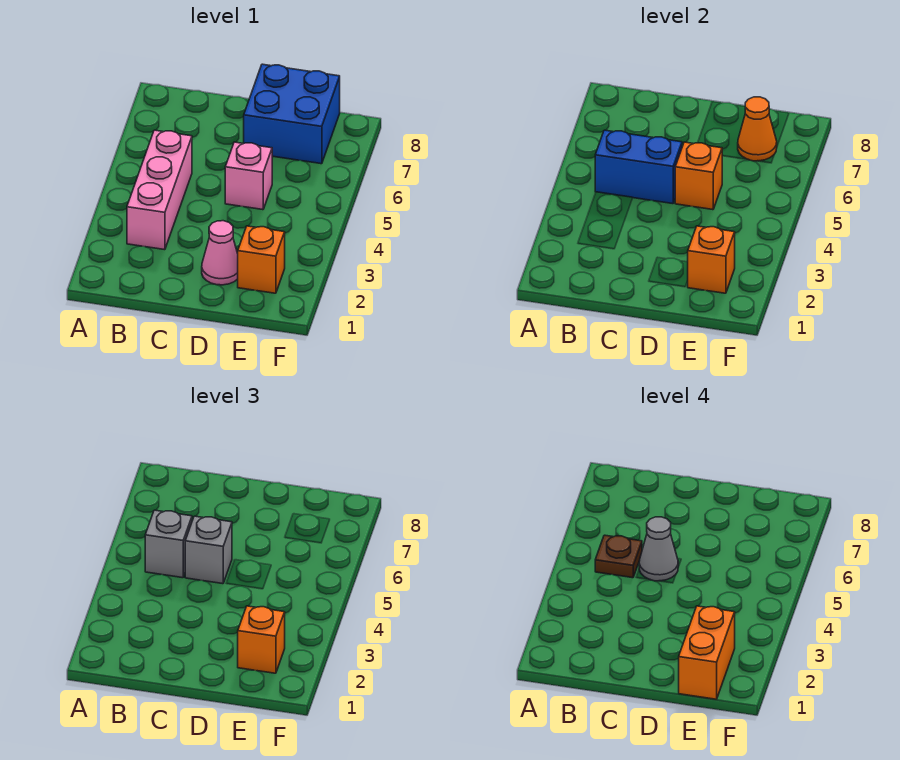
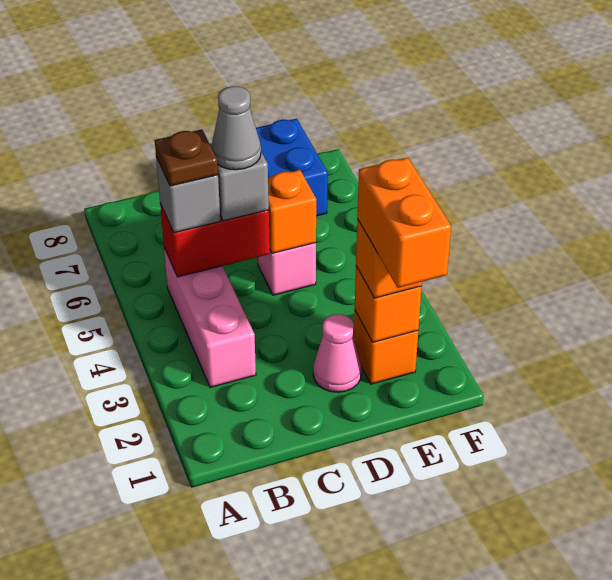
blue 1x2 brick [595,130,682,204] -> red 1x2 brick [160,204,270,277]
orange 1x1 cone [738,97,777,161] -> none

